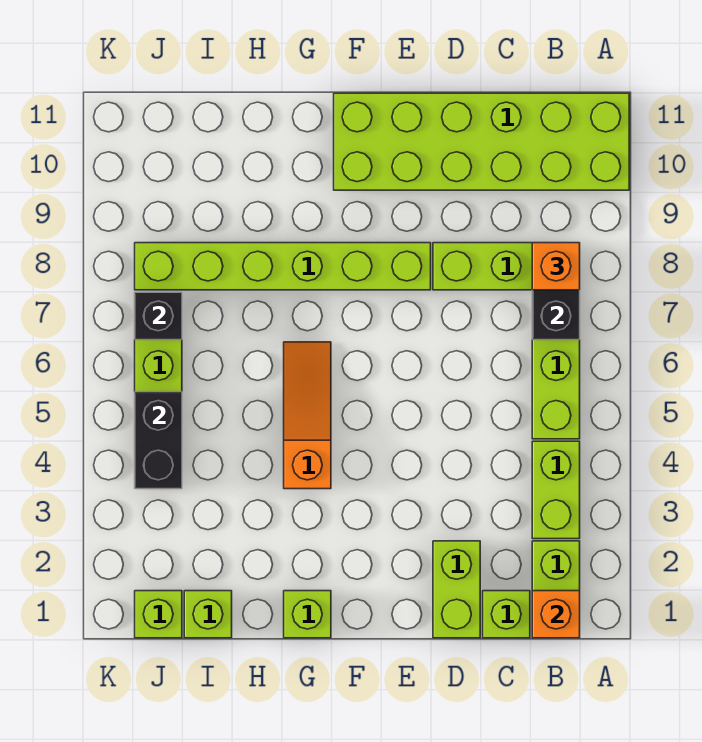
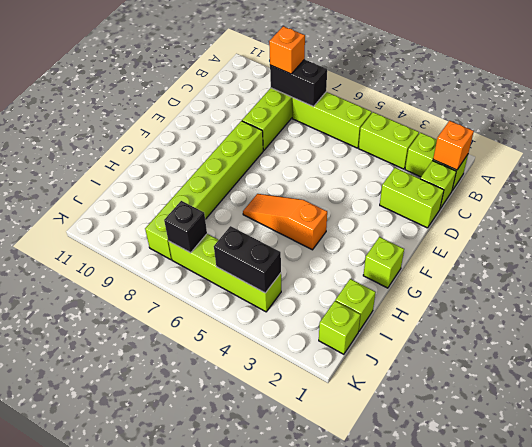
lime 2x6 brick [334,93,629,190] -> none

